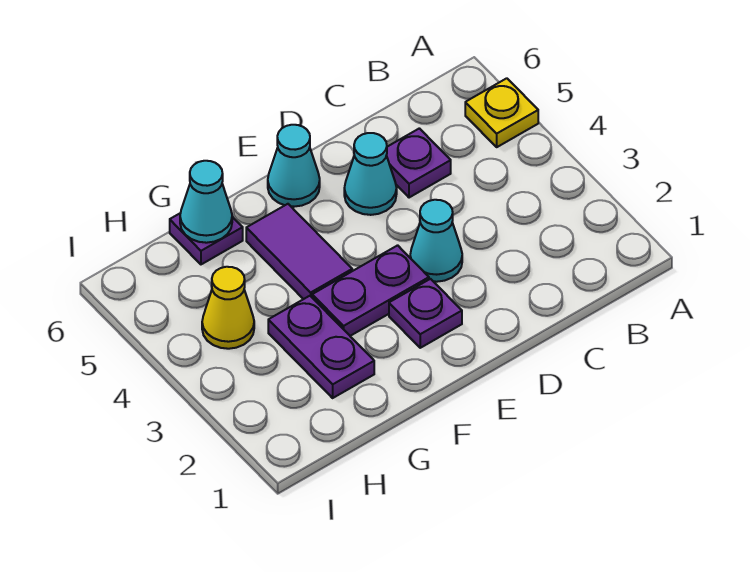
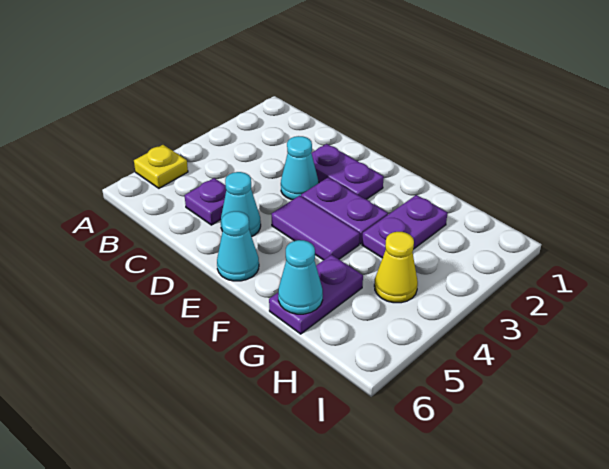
purple 1x1 plate [389,279,462,348] -> purple 1x2 plate [312,144,384,199]
purple 1x2 tile [246,204,352,299] -> purple 1x2 tile turned to [271,196,360,260]
purple 1x1 plate [170,213,243,264] -> purple 1x2 plate [269,255,363,334]

